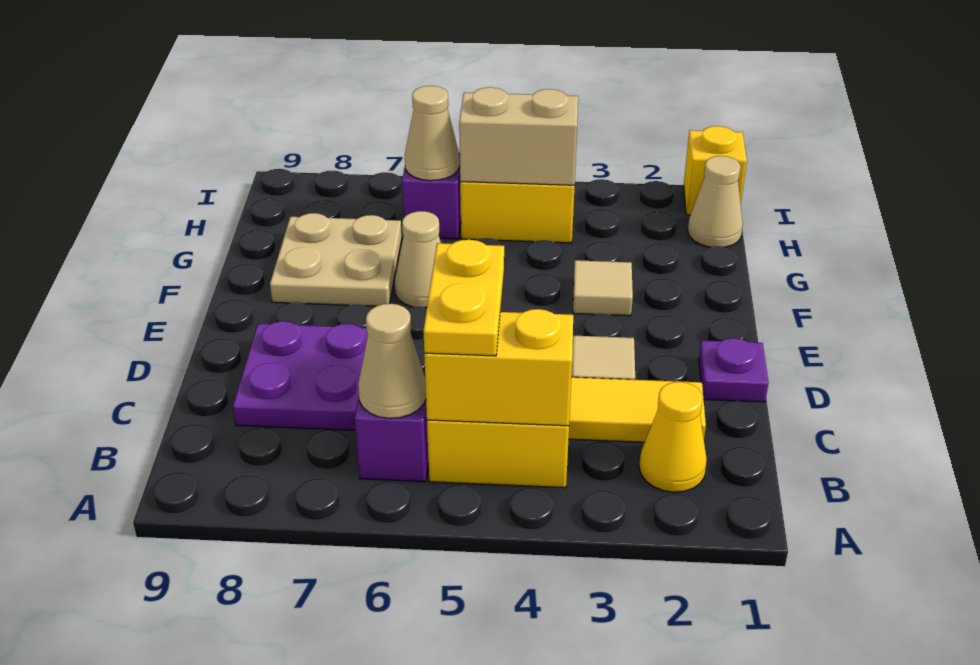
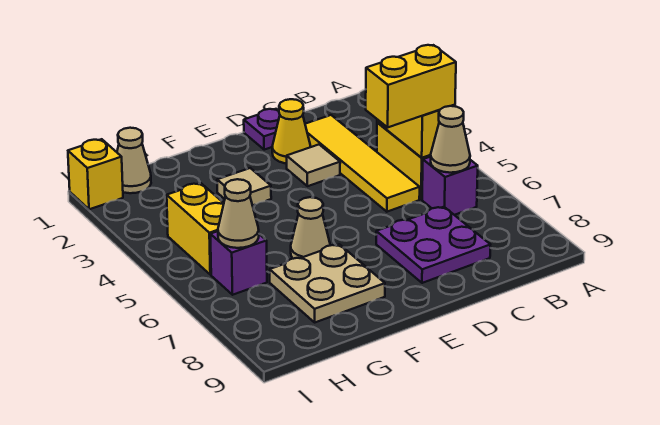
yellow 1x1 cone [639,382,707,492] -> yellow 1x1 cone moved to [272,99,311,164]
yellow 1x2 plate [423,239,504,356] -> yellow 1x2 brick [366,45,456,127]
tan 1x2 brick [459,87,578,185] -> none

